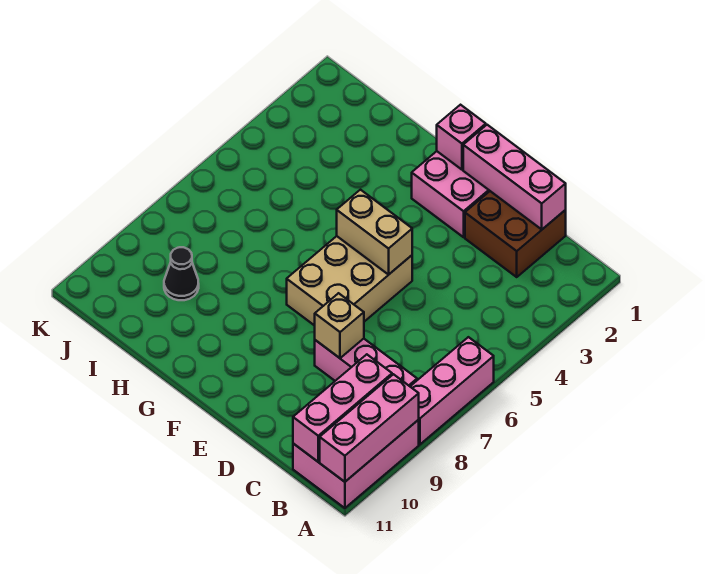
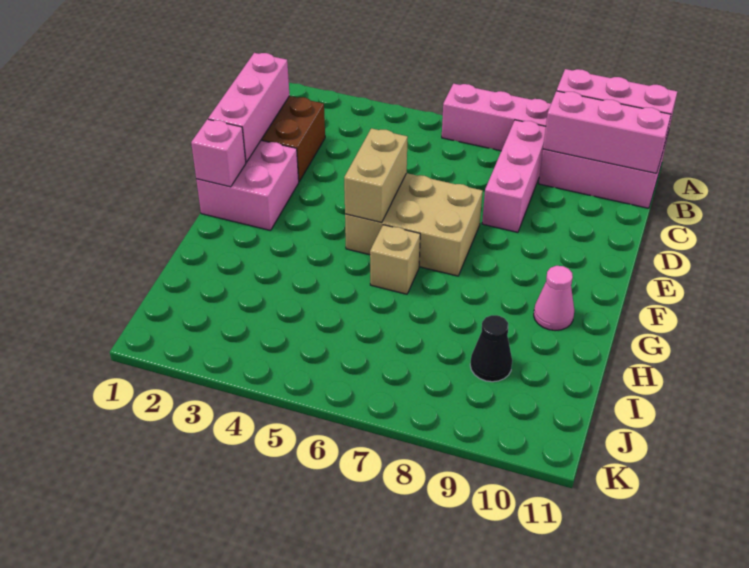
tan 1x1 brick [315,293,364,358] -> tan 1x1 brick moved to [370,225,420,294]
none -> pink 1x1 cone [534,266,574,331]

